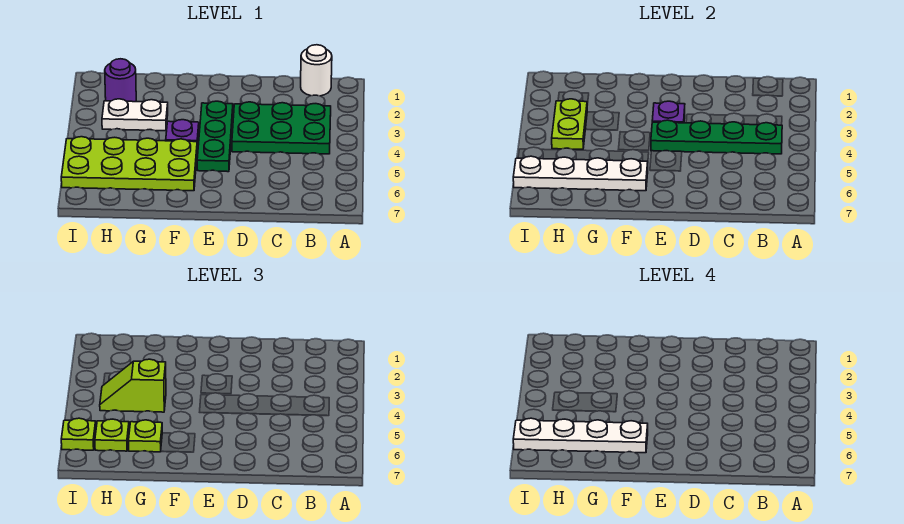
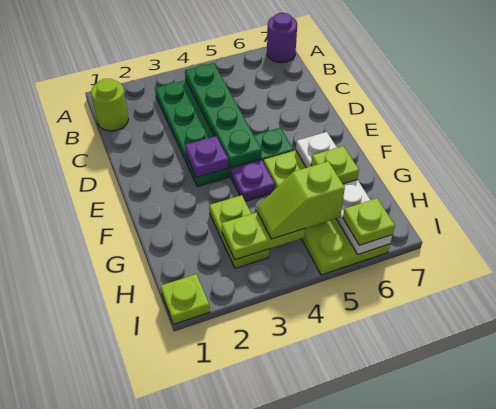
white 1x1 round brick [301,45,332,96] -> lime 1x1 round brick [91,79,128,131]
white 1x4 plate [513,418,648,453] -> none
white 1x2 plate [102,99,168,131] -> lime 1x2 plate [209,195,269,268]
lime 1x2 slope [100,359,166,412] -> lime 1x2 slope turned to [257,161,345,239]
purple 1x1 round brick [105,59,136,102] -> purple 1x1 round brick moved to [267,13,297,63]
lime 1x1 plate [95,419,129,451] -> lime 1x1 plate moved to [161,274,210,324]

